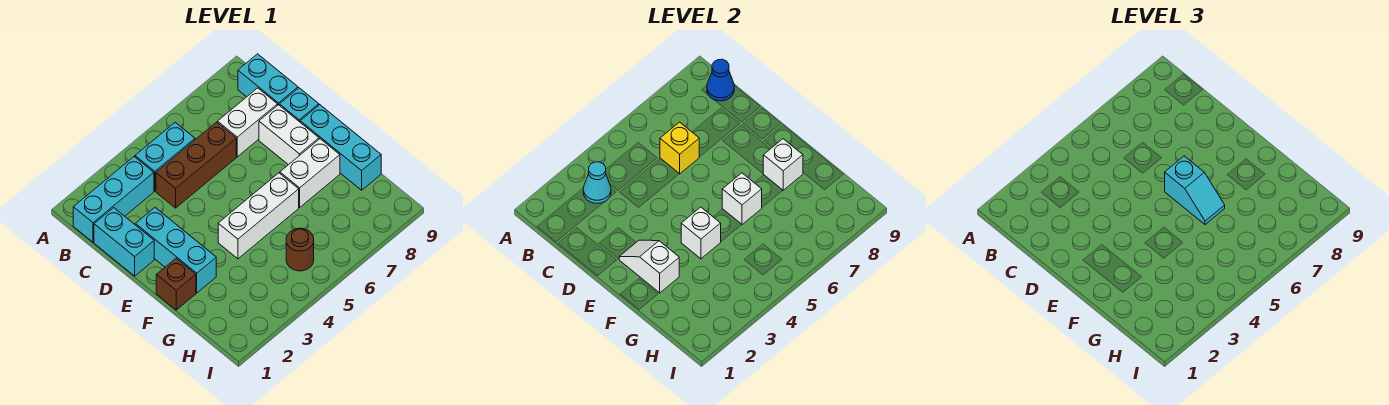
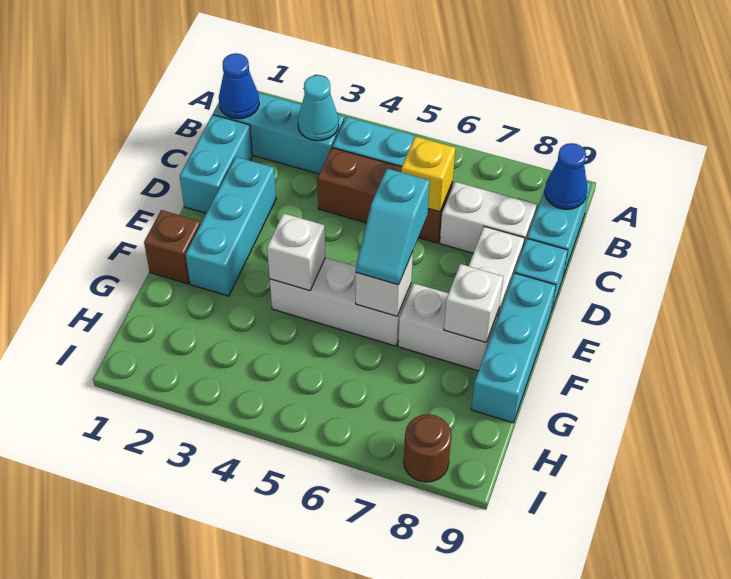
none -> blue 1x1 cone [219,53,259,119]
white 1x2 slope [619,240,679,293] -> none
brown 1x1 round brick [286,228,314,271] -> brown 1x1 round brick moved to [404,414,452,482]

